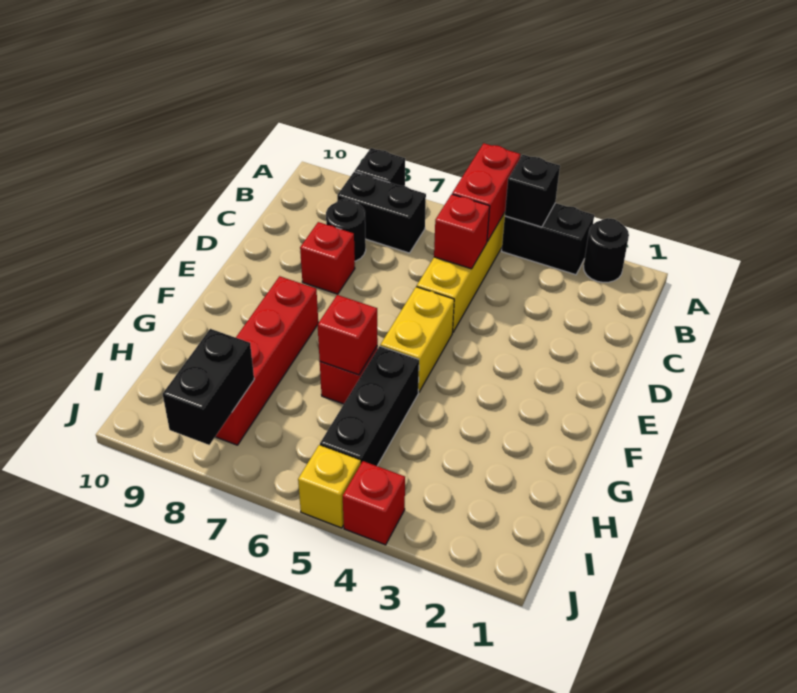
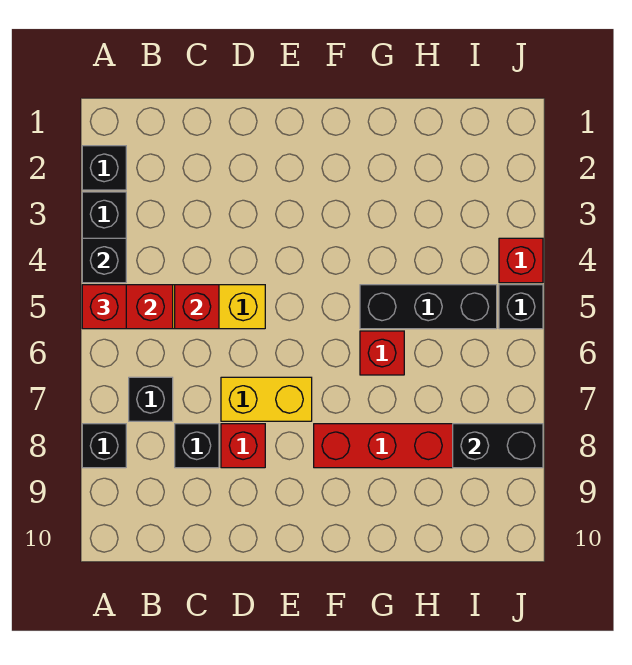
black 1x1 round brick [584,218,629,282] -> black 1x1 brick [82,146,126,190]
black 1x2 brick [337,172,426,253] -> black 1x1 brick [129,377,173,421]
black 1x1 round brick [326,199,366,261] -> black 1x1 brick [175,424,219,468]
yellow 1x2 brick [380,287,454,392] -> yellow 1x2 brick moved to [221,377,312,421]
red 1x1 brick [318,295,378,375] -> red 1x1 brick moved to [82,285,126,329]
yellow 1x1 brick [298,445,361,528] -> black 1x1 brick [499,285,543,329]

